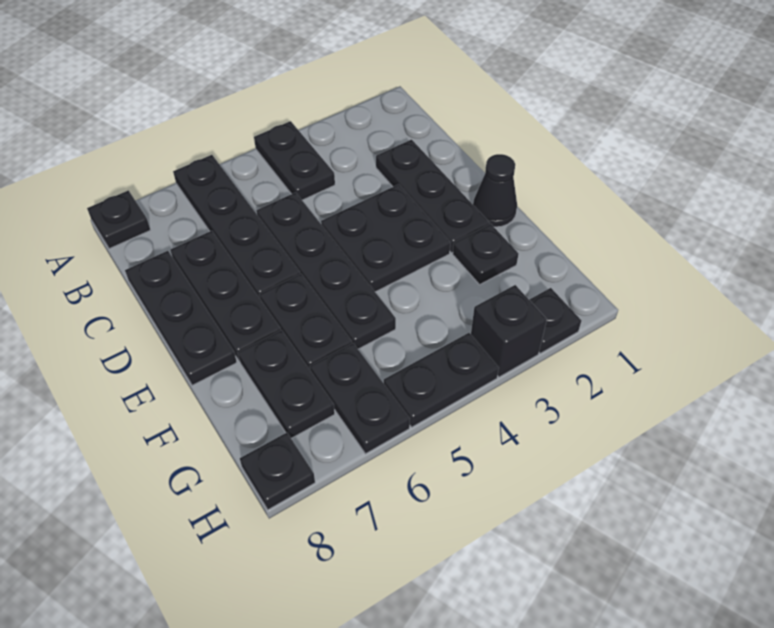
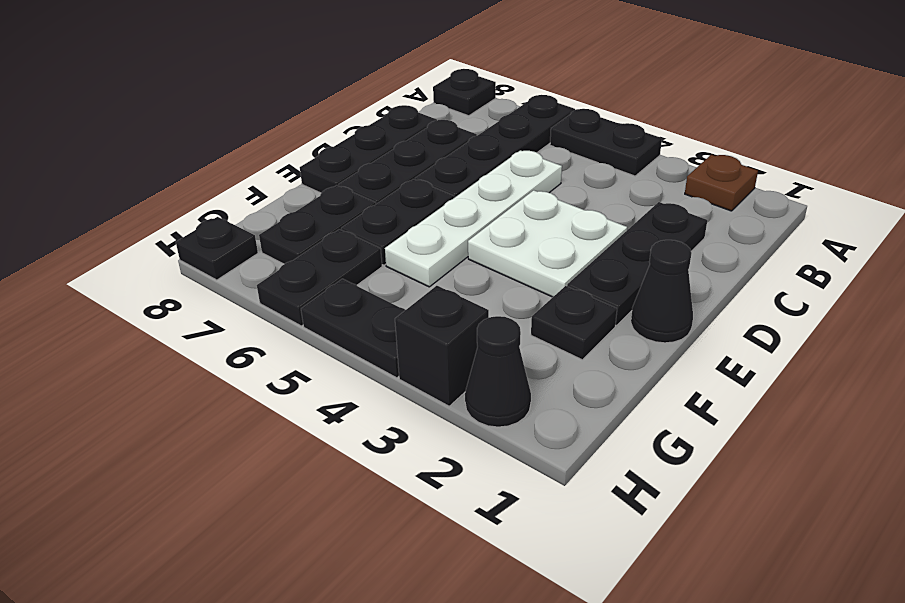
none -> brown 1x1 plate [685,155,758,211]
black 1x2 plate [254,121,335,200] -> black 1x2 plate turned to [550,109,662,176]
black 1x4 plate [257,193,396,349] -> white 1x4 plate [385,150,562,287]
black 2x2 plate [321,184,450,292] -> white 2x2 plate [468,190,627,297]
black 1x1 plate [529,288,581,353] -> black 1x1 cone [465,316,531,427]

